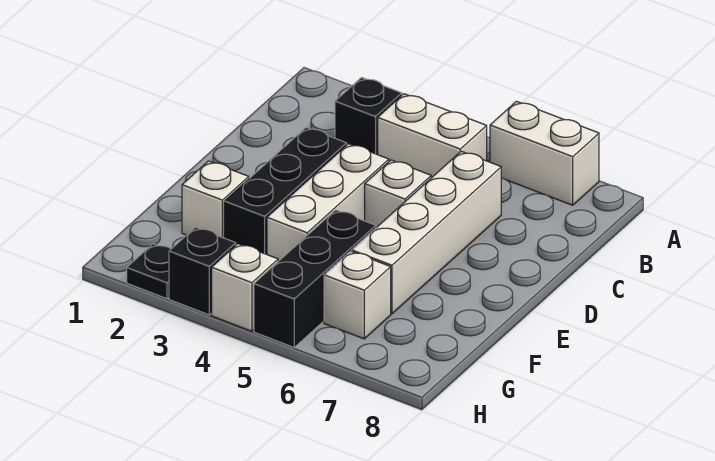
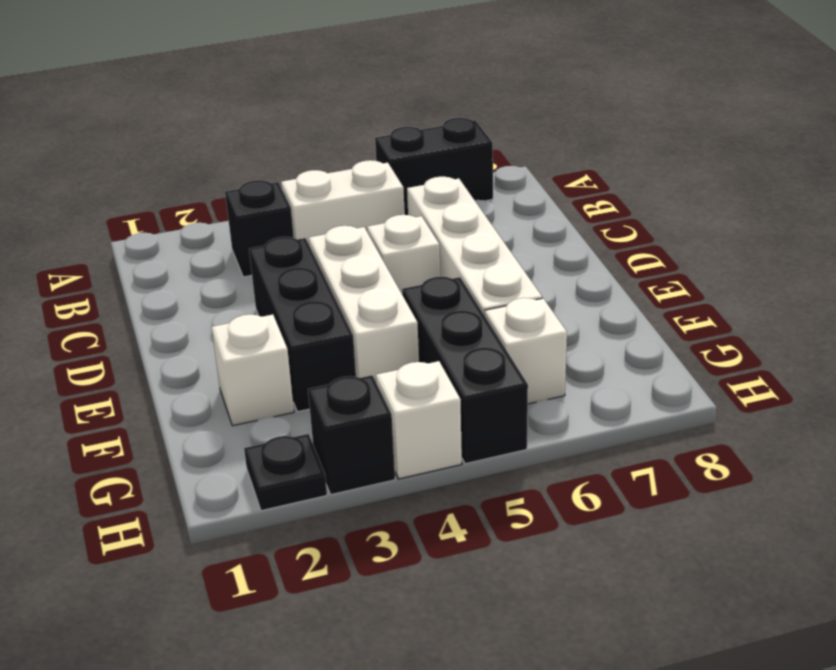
white 1x2 brick [490,101,599,205] -> black 1x2 brick [375,118,493,215]

